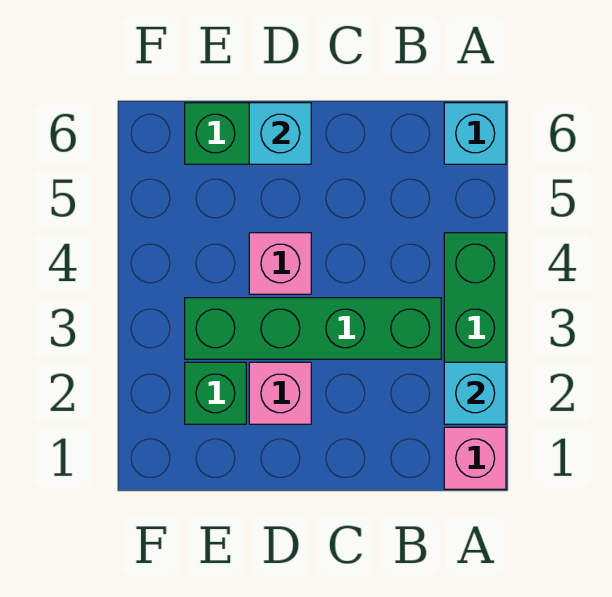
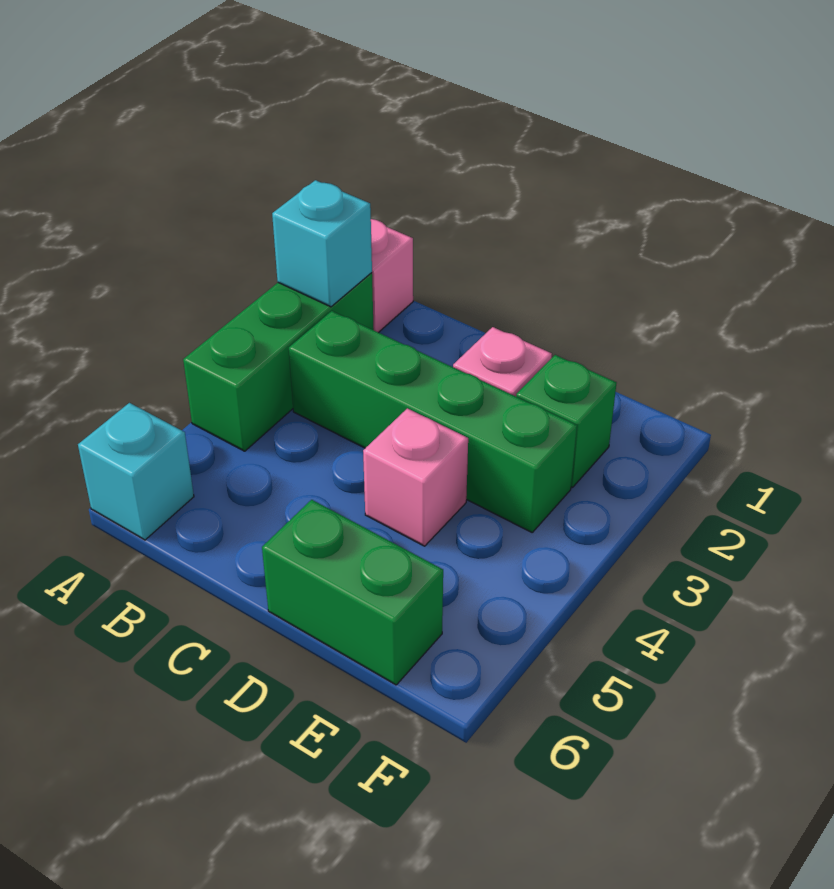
cyan 1x1 brick [249,103,311,164] -> none

